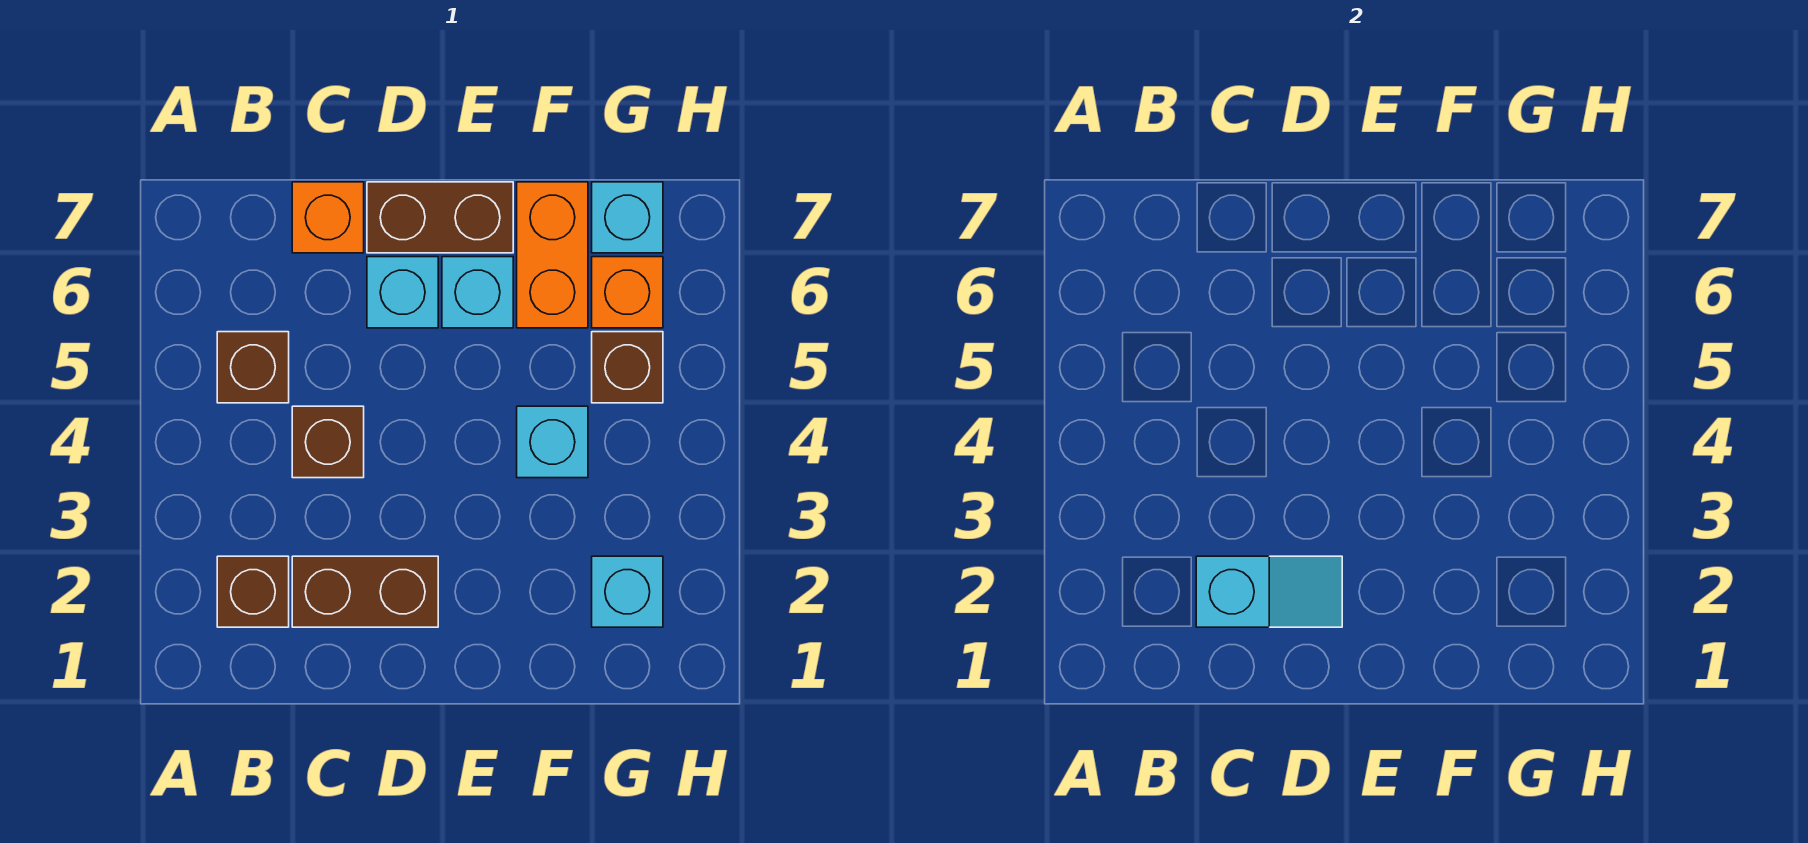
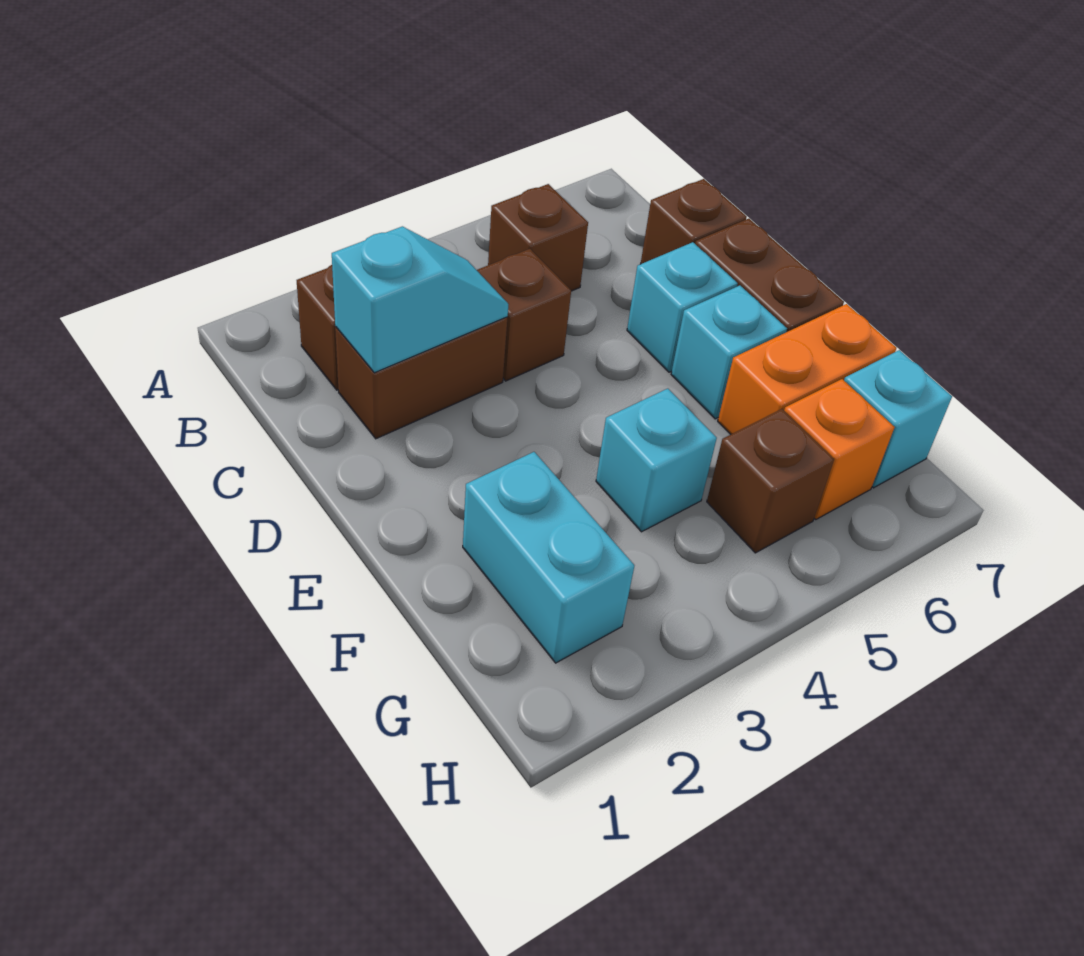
brown 1x2 brick [292,556,438,627] -> brown 1x2 brick turned to [335,317,507,439]
cyan 1x2 slope [1196,556,1342,627] -> cyan 1x2 slope turned to [332,226,508,373]
orange 1x1 brick [292,182,364,253] -> brown 1x1 brick [641,179,747,264]
cyan 1x1 brick [592,556,663,627] -> cyan 1x2 brick [463,452,634,663]

